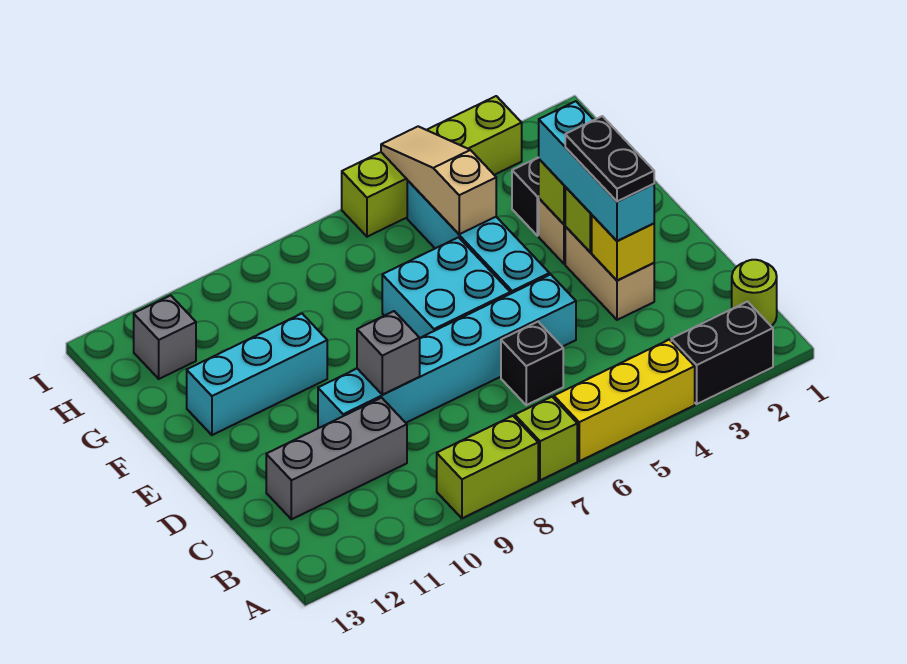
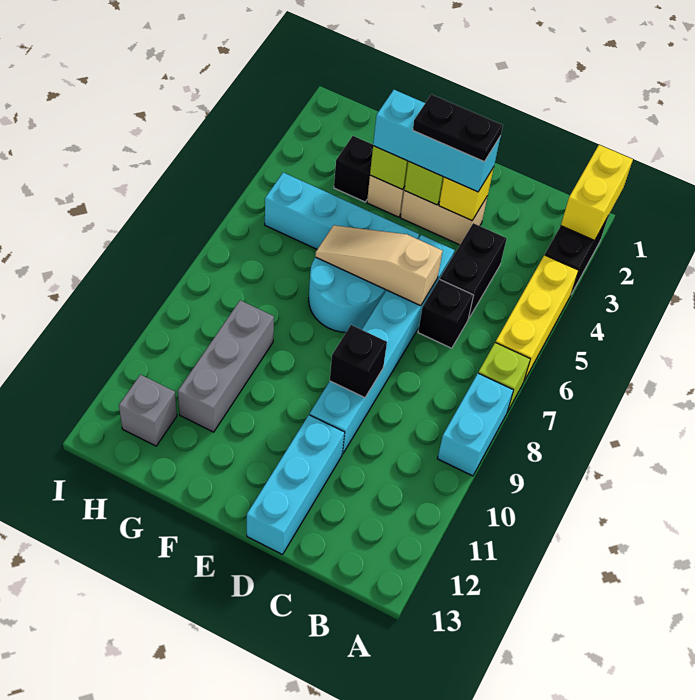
none -> yellow 1x2 brick [561,145,633,241]
lime 1x2 brick [437,416,538,518] -> cyan 1x2 brick [437,373,513,476]
lime 1x1 round brick [732,260,777,326] -> none
none -> black 1x2 brick [440,223,507,319]
grey 1x3 brick [266,398,407,519] -> grey 1x3 brick moved to [178,300,274,432]
grey 1x1 brick [357,311,420,395] -> black 1x1 brick [330,325,387,398]
cyan 2x2 brick [382,237,510,338] -> cyan 2x2 round brick [309,257,386,332]
cyan 1x3 brick [187,314,327,435] -> cyan 1x3 brick moved to [247,415,345,555]
tan 1x3 slope [381,126,496,234] -> tan 1x3 slope moved to [315,225,443,306]
lime 1x4 brick [342,96,522,237] -> none

